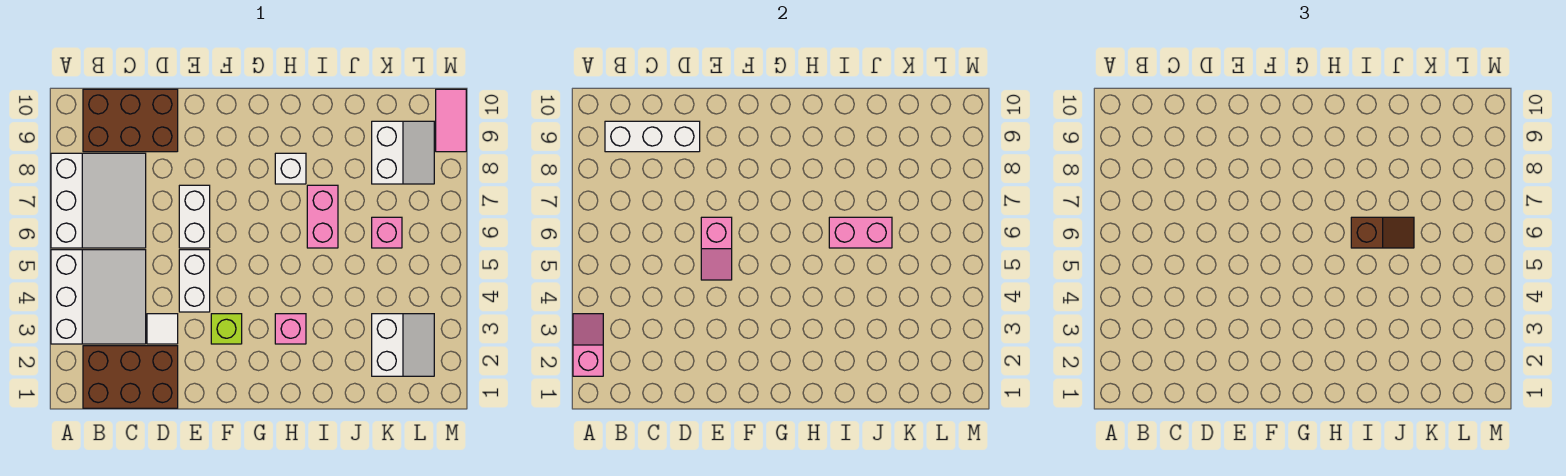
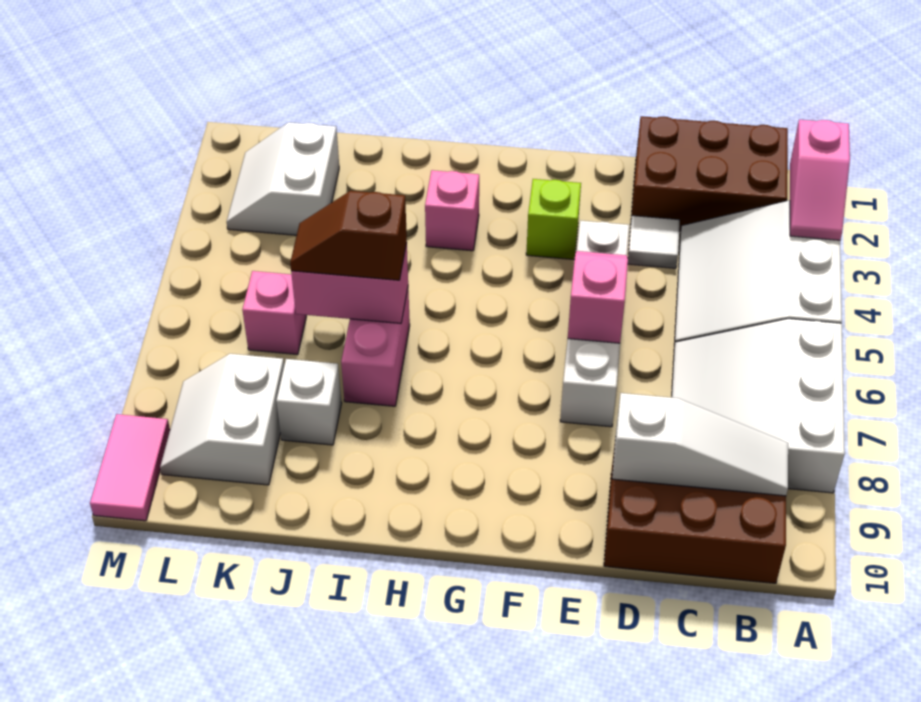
white 1x3 brick [605,121,700,152] -> white 1x3 slope [612,393,788,496]
white 1x1 brick [275,153,306,184] -> white 1x1 brick moved to [276,359,342,445]

